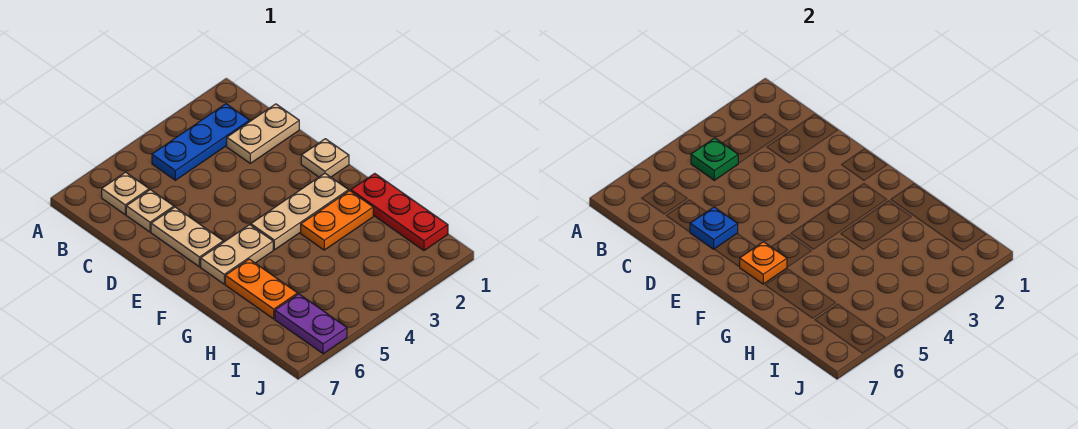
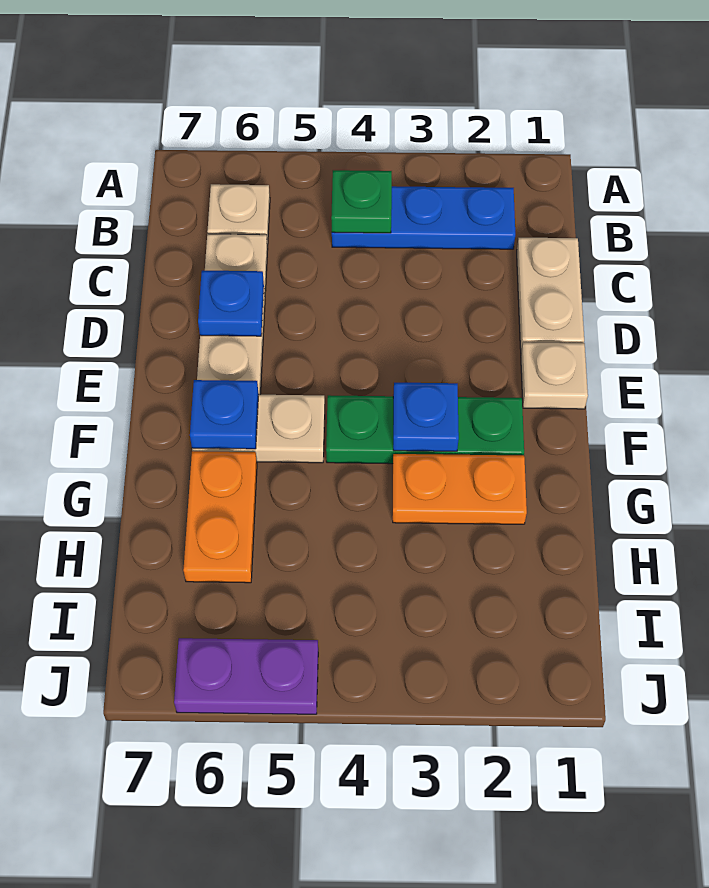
tan 1x2 plate [227,104,299,163] -> tan 1x2 plate turned to [517,238,584,351]
tan 1x3 plate [251,173,348,250] -> green 1x3 plate [326,395,524,464]
none -> blue 1x1 plate [393,383,459,451]
orange 1x1 plate [739,242,787,284] -> blue 1x1 plate [190,380,259,449]
red 1x3 plate [351,174,448,251] -> none
purple 1x2 plate [275,294,347,354] -> purple 1x2 plate turned to [174,638,318,714]

